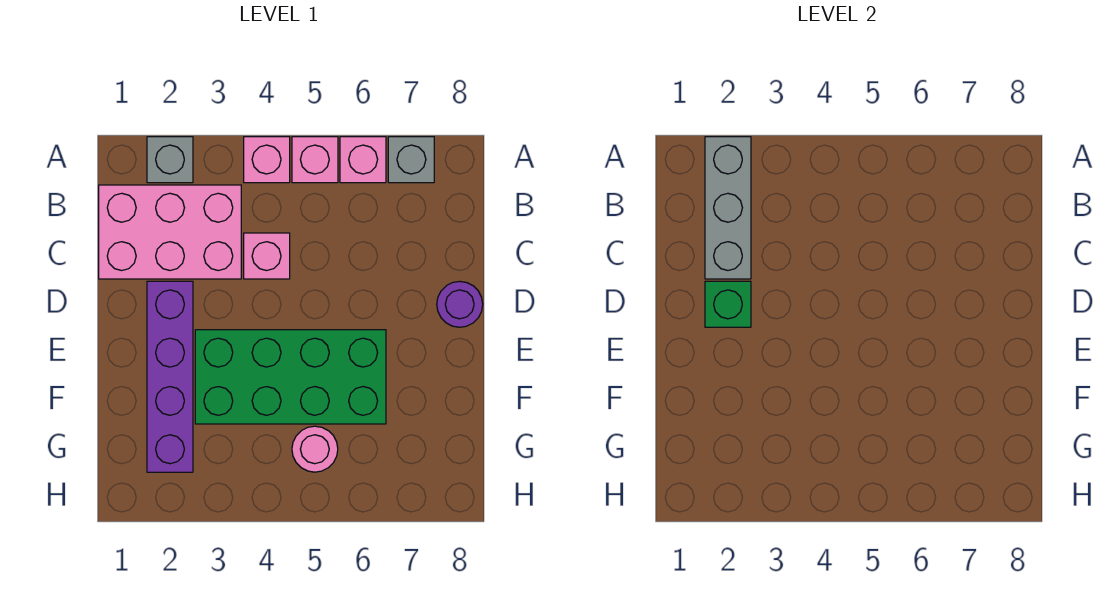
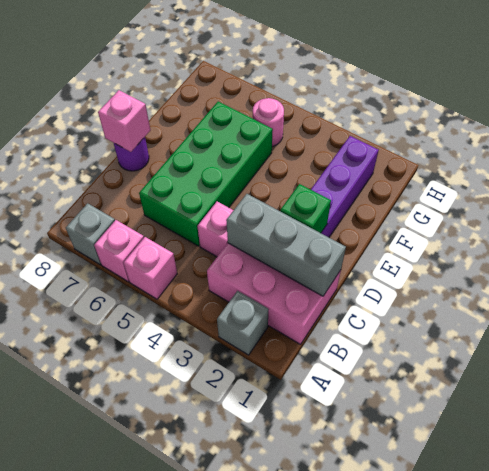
grey 1x3 brick [705,137,751,279] -> grey 1x3 brick turned to [226,194,346,296]
pink 1x1 brick [244,137,290,183] -> pink 1x1 brick moved to [98,90,150,152]
green 2x4 brick [195,330,386,424] -> green 2x4 brick turned to [139,102,273,246]

